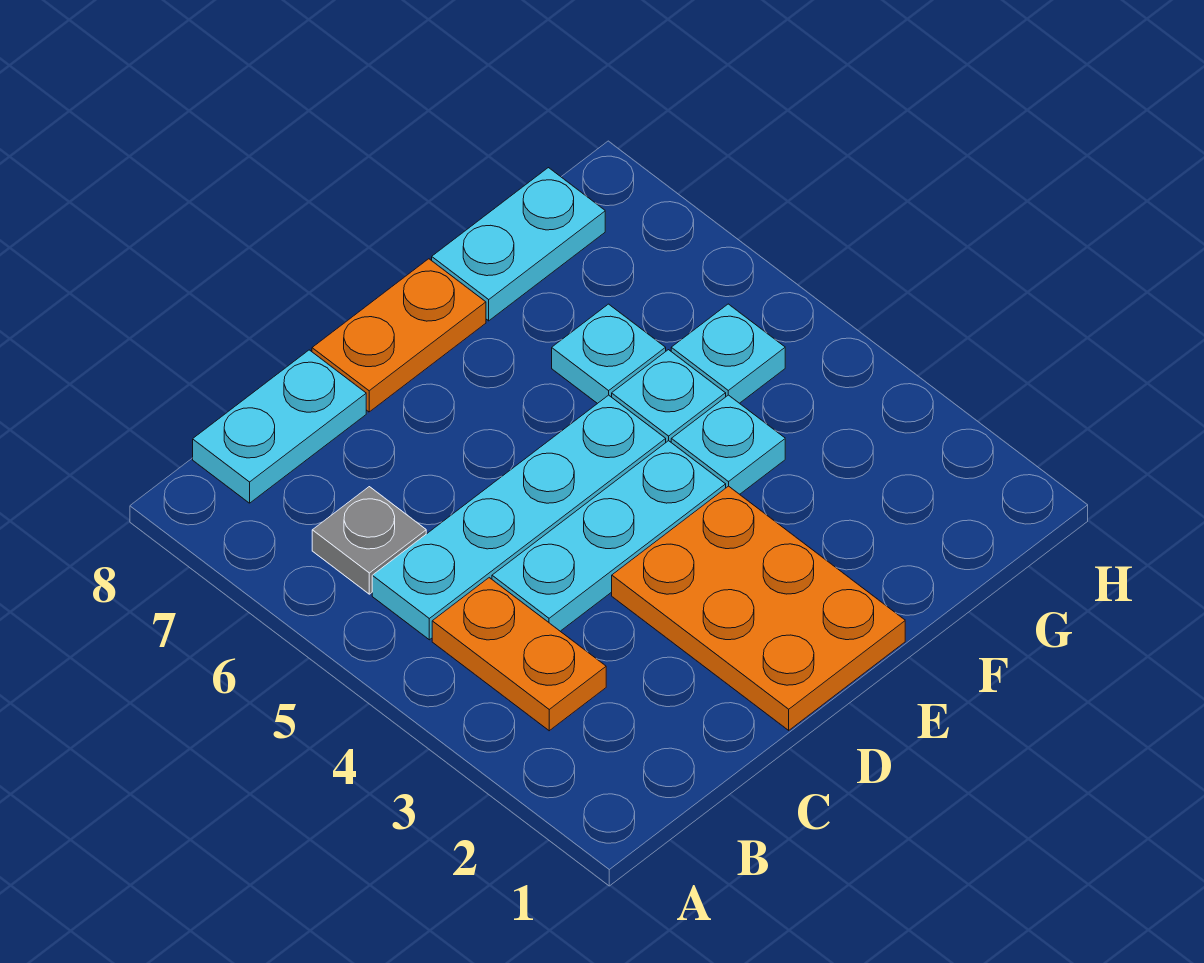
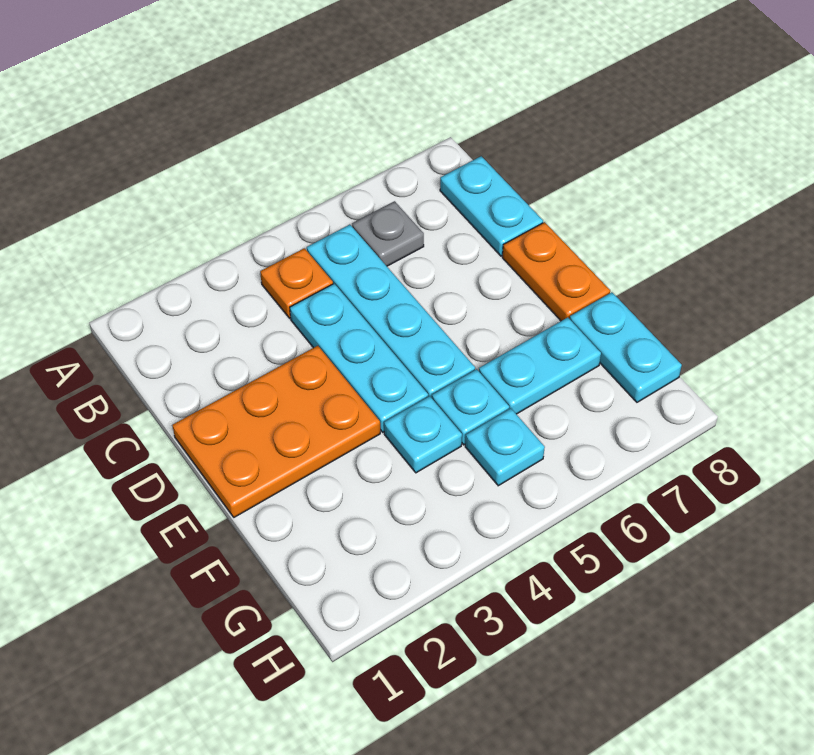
orange 1x2 plate [432,578,606,731] -> orange 1x1 plate [260,248,333,318]
cyan 1x1 plate [552,304,666,404] -> cyan 1x2 plate [479,317,601,414]

